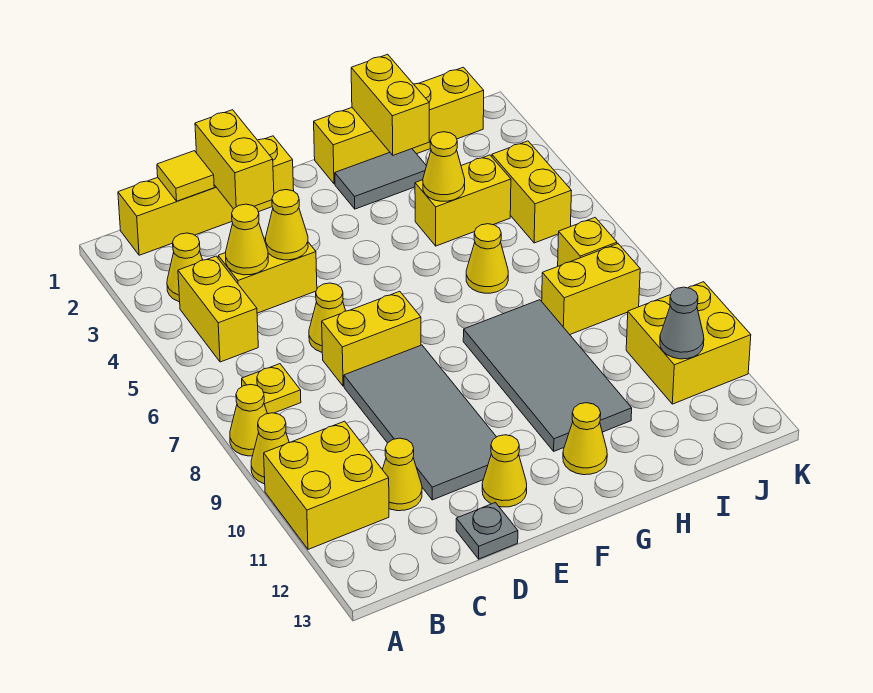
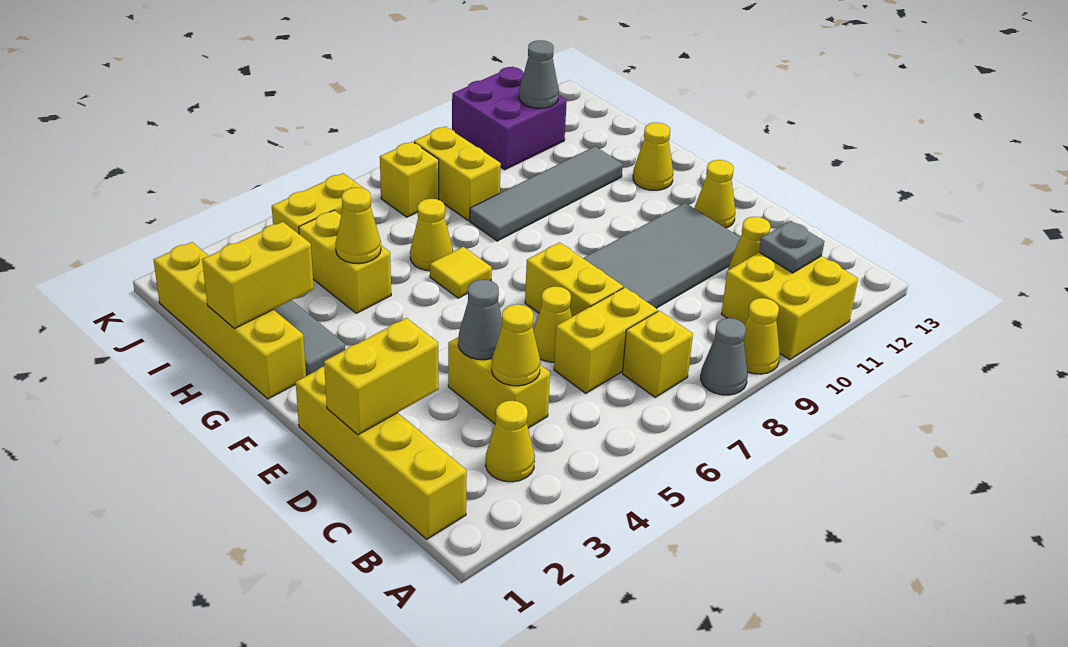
yellow 1x1 cone [230,384,267,456] -> grey 1x1 cone [701,318,748,395]
yellow 1x2 brick [178,256,258,362] -> yellow 1x2 brick moved to [554,287,658,393]
yellow 1x1 plate [242,364,301,414] -> yellow 1x1 brick [622,311,693,397]
yellow 1x1 tile [157,151,214,201] -> yellow 1x1 tile moved to [430,247,492,298]
yellow 1x1 cone [266,190,308,260] -> grey 1x1 cone [458,279,502,360]
grey 1x1 plate [456,503,518,559] -> grey 1x1 plate moved to [759,221,824,273]
grey 2x4 tile [463,300,632,451] -> grey 1x4 tile [470,146,623,241]
yellow 2x2 brick [626,282,751,404] -> purple 2x2 brick [452,67,567,170]

